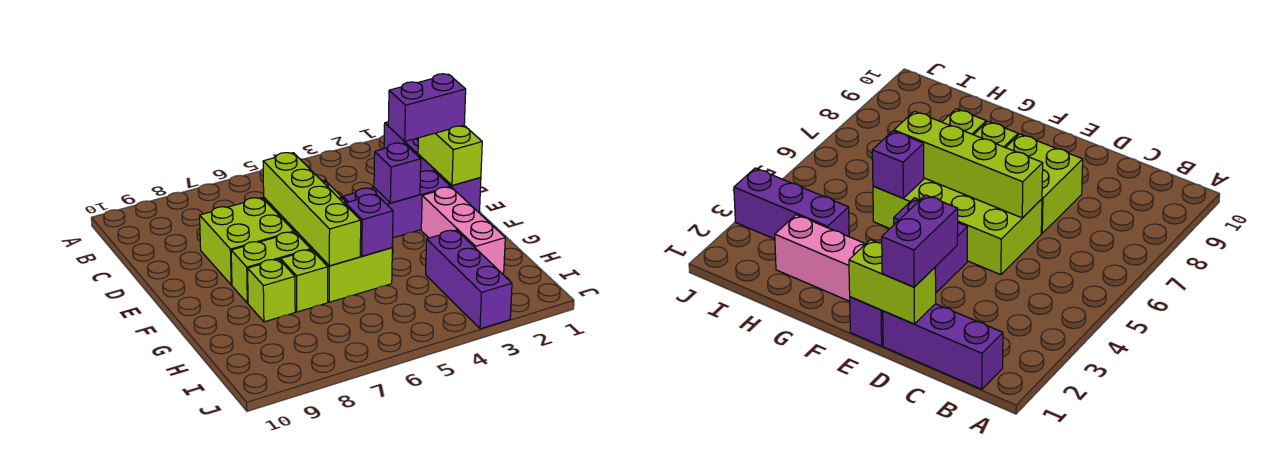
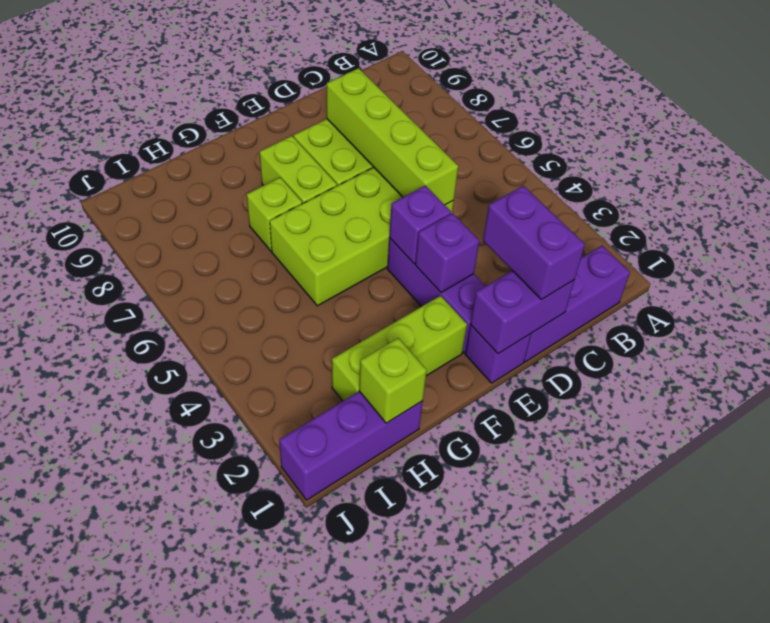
lime 1x2 brick [418,125,482,185] -> purple 1x2 brick [470,271,574,354]
lime 1x4 brick [263,153,361,266] -> lime 1x4 brick turned to [327,68,458,205]
pink 1x3 brick [421,187,505,274] -> lime 1x3 brick [332,296,467,401]
purple 1x1 brick [346,194,393,256] -> purple 1x1 brick moved to [389,186,451,264]
lime 1x1 brick [248,259,295,322] -> lime 1x1 brick moved to [359,338,427,423]
purple 1x3 brick [426,230,512,329] -> purple 1x3 brick moved to [279,391,423,500]

